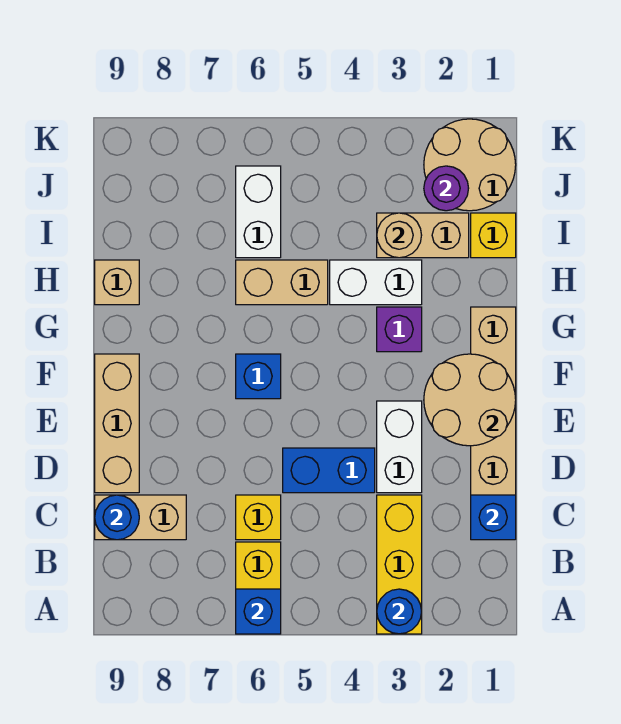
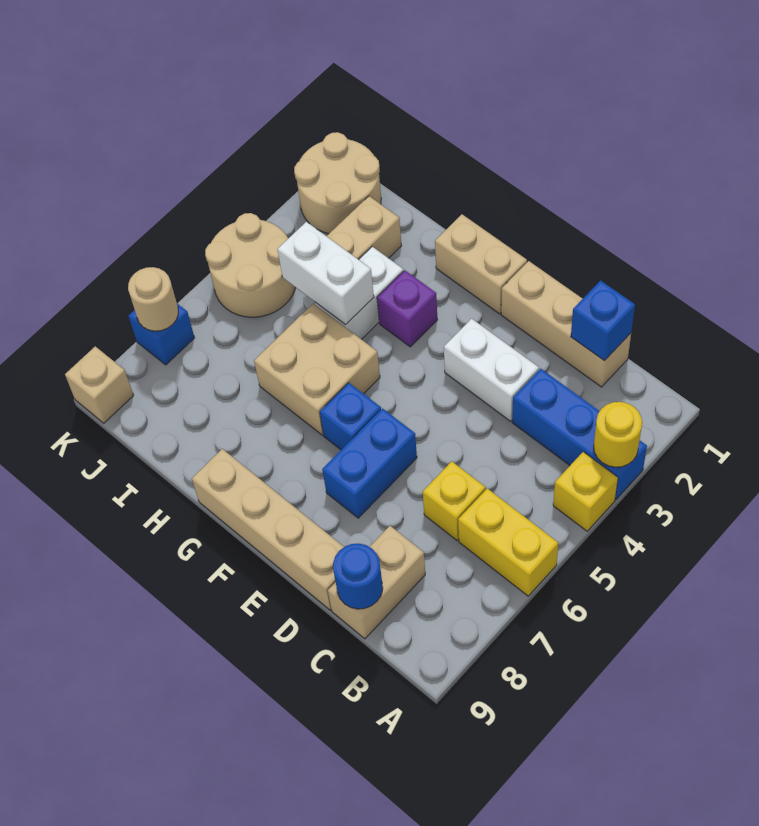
yellow 1x3 brick [377,495,422,634] -> blue 1x3 brick [512,369,647,499]
blue 1x1 round brick [377,589,422,634] -> yellow 1x1 round brick [594,402,642,467]
blue 1x1 brick [236,589,281,634] -> blue 1x1 brick moved to [129,304,194,365]
blue 1x2 brick [283,448,375,493] -> blue 1x2 brick moved to [322,409,417,518]
tan 1x3 brick [95,354,139,493] -> tan 1x4 brick [192,449,344,610]
tan 2x2 round brick [424,354,516,446] -> tan 2x2 round brick moved to [205,213,295,317]
tan 1x2 brick [236,260,328,305] -> tan 2x2 brick [254,303,380,435]
tan 1x1 brick [95,260,139,305] -> tan 1x1 brick moved to [65,346,133,423]
yellow 1x1 brick [471,213,516,258] -> yellow 1x1 brick moved to [553,452,618,531]
tan 1x1 round brick [377,213,422,258] -> tan 1x1 round brick moved to [128,267,178,331]
white 1x2 brick [236,166,281,258] -> white 1x2 brick moved to [277,222,374,325]
purple 1x1 round brick [424,166,469,211] -> none

